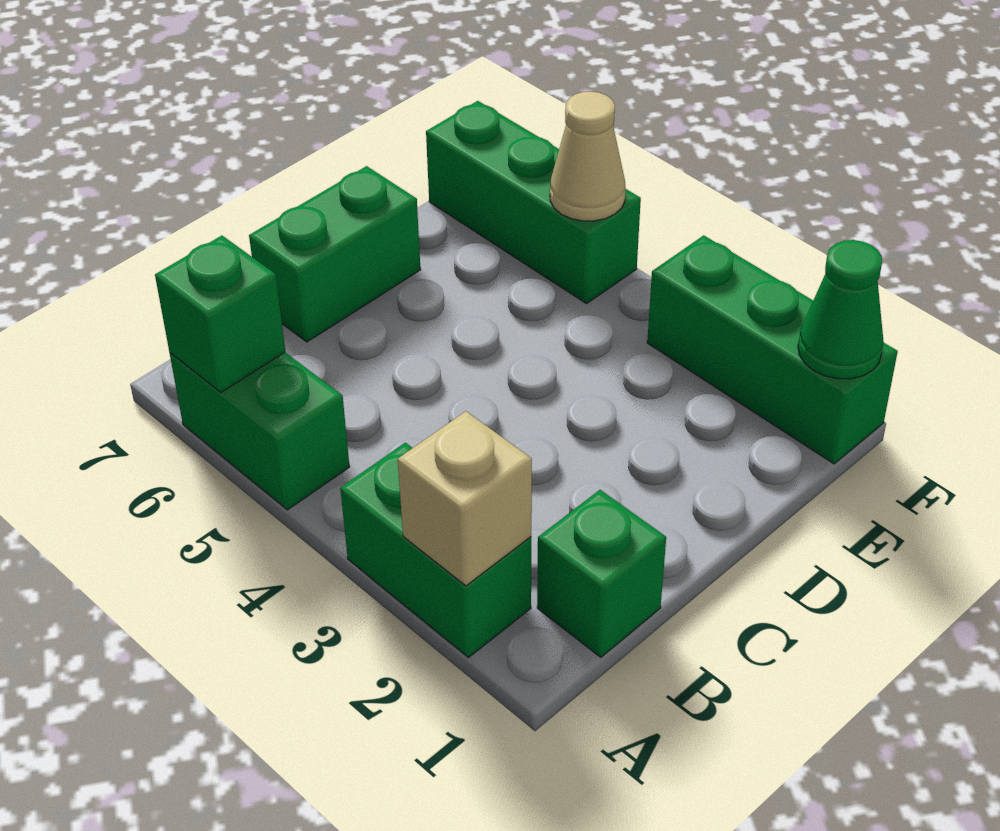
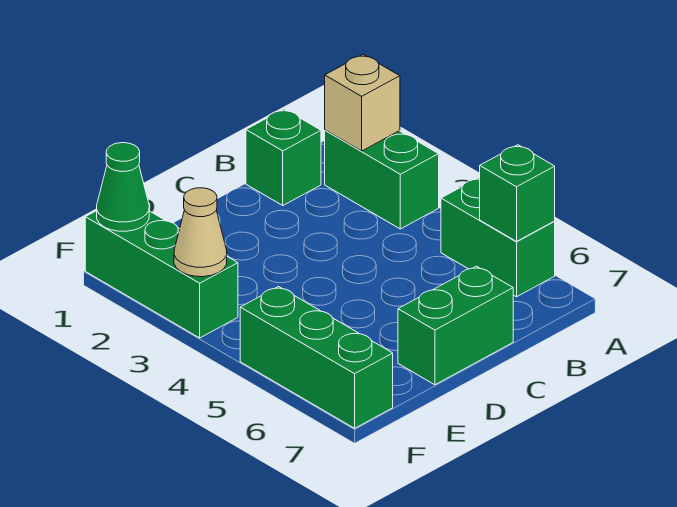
tan 1x1 cone [550,92,626,221] -> tan 1x1 cone moved to [174,188,227,277]

